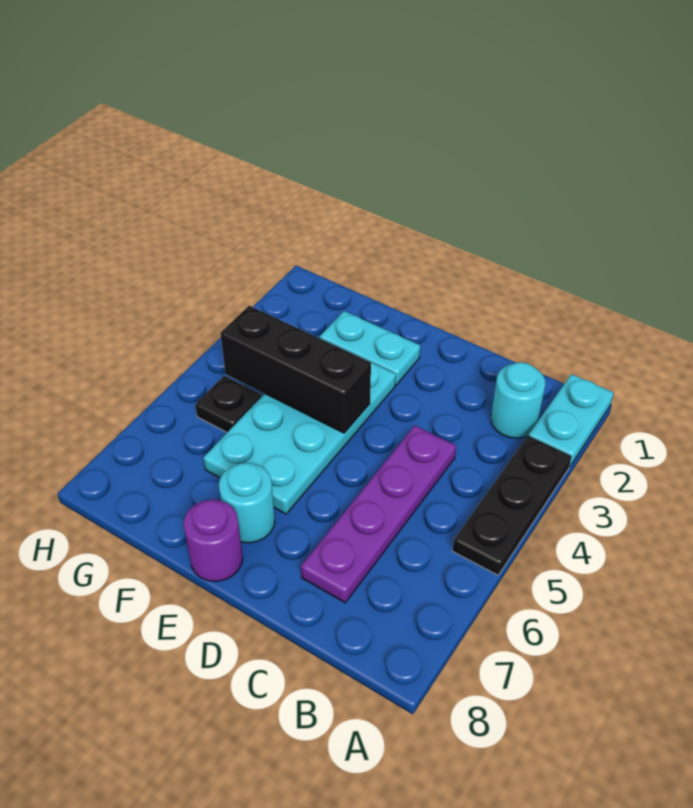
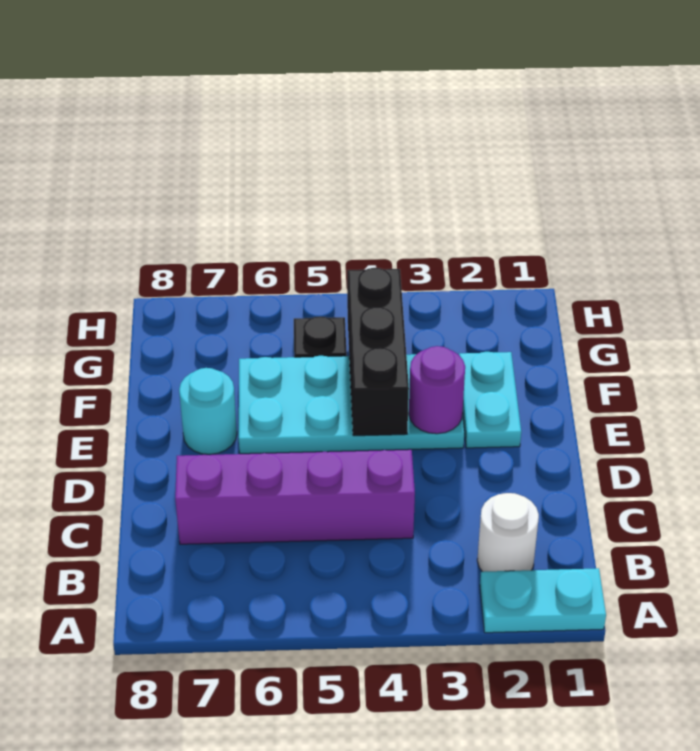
black 1x3 plate [453,436,572,575] -> none
cyan 1x1 round brick [491,362,545,438] -> white 1x1 round brick [477,493,539,572]
purple 1x4 plate [301,426,456,603] -> purple 1x4 brick [175,450,415,544]
purple 1x1 round brick [183,500,243,581] -> purple 1x1 round brick moved to [409,346,465,434]

